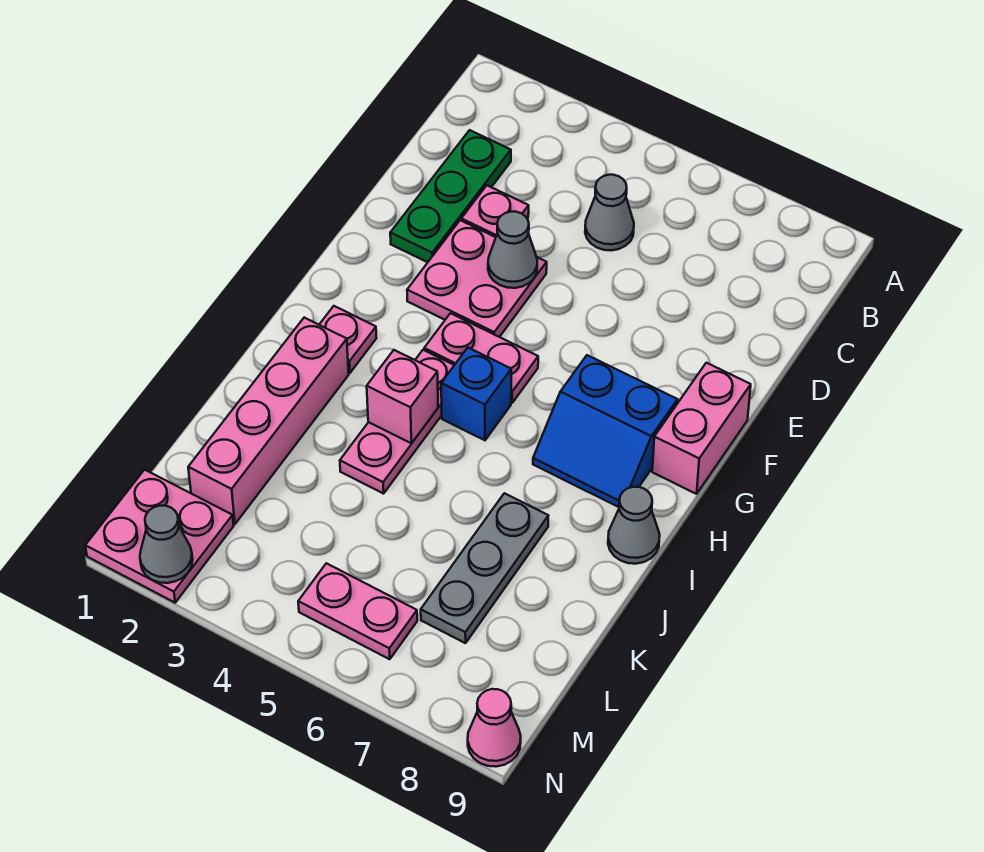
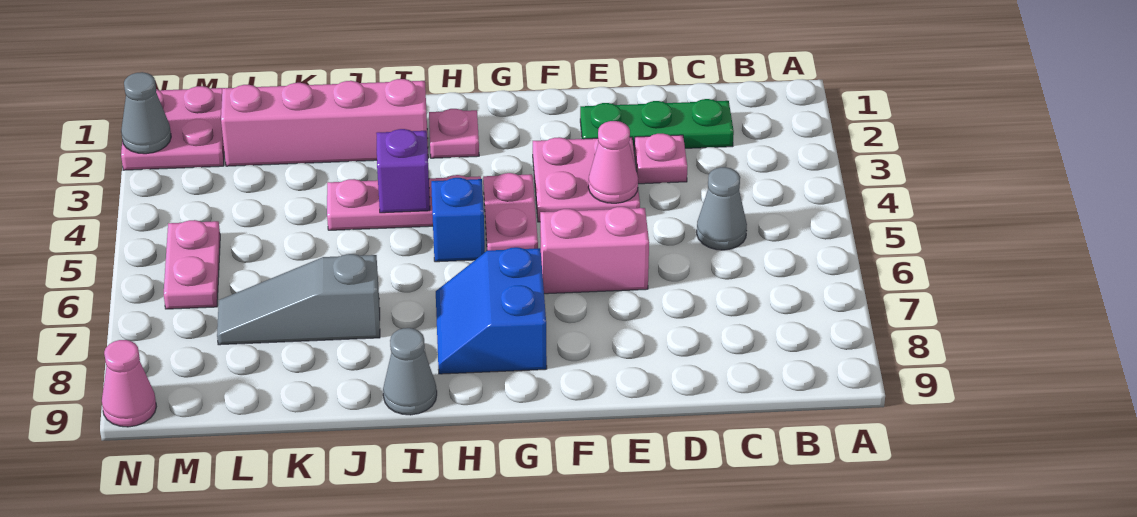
grey 1x1 cone [488,212,537,288] -> pink 1x1 cone [588,121,638,203]
pink 1x2 brick [652,363,751,494] -> pink 1x2 brick moved to [540,207,649,294]
pink 1x1 brick [367,350,438,443] -> purple 1x1 brick [376,129,430,213]
grey 1x3 plate [421,493,548,643] -> grey 1x3 slope [217,254,380,345]

